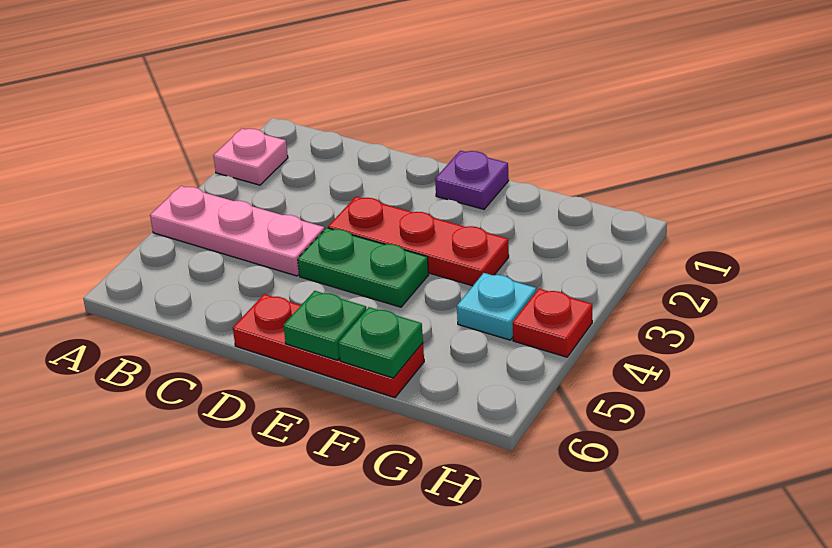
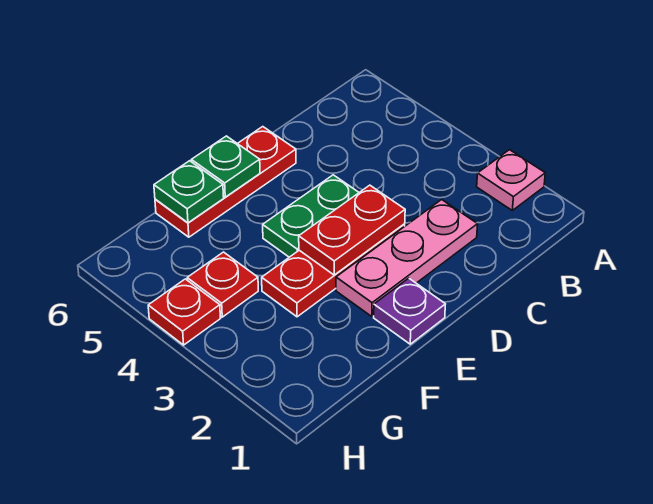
pink 1x3 plate [150,186,324,276] -> pink 1x3 plate moved to [336,200,478,316]
none -> red 1x2 plate [299,185,405,275]
cyan 1x1 plate [457,273,536,340] -> red 1x1 plate [187,252,258,317]

